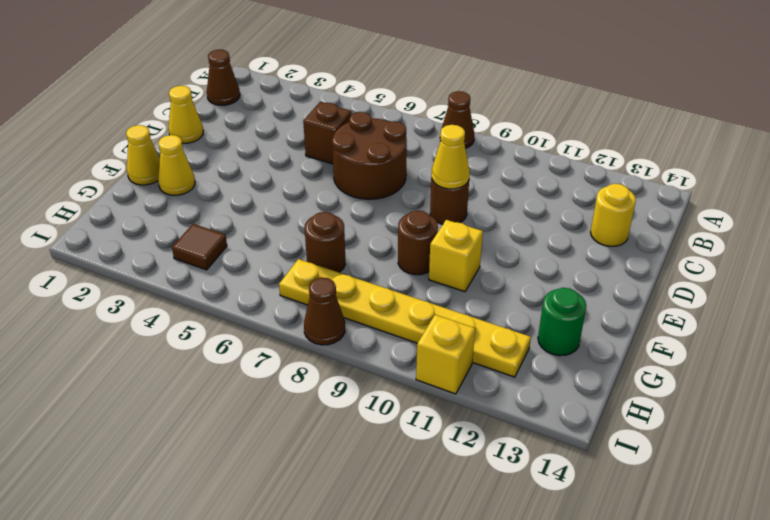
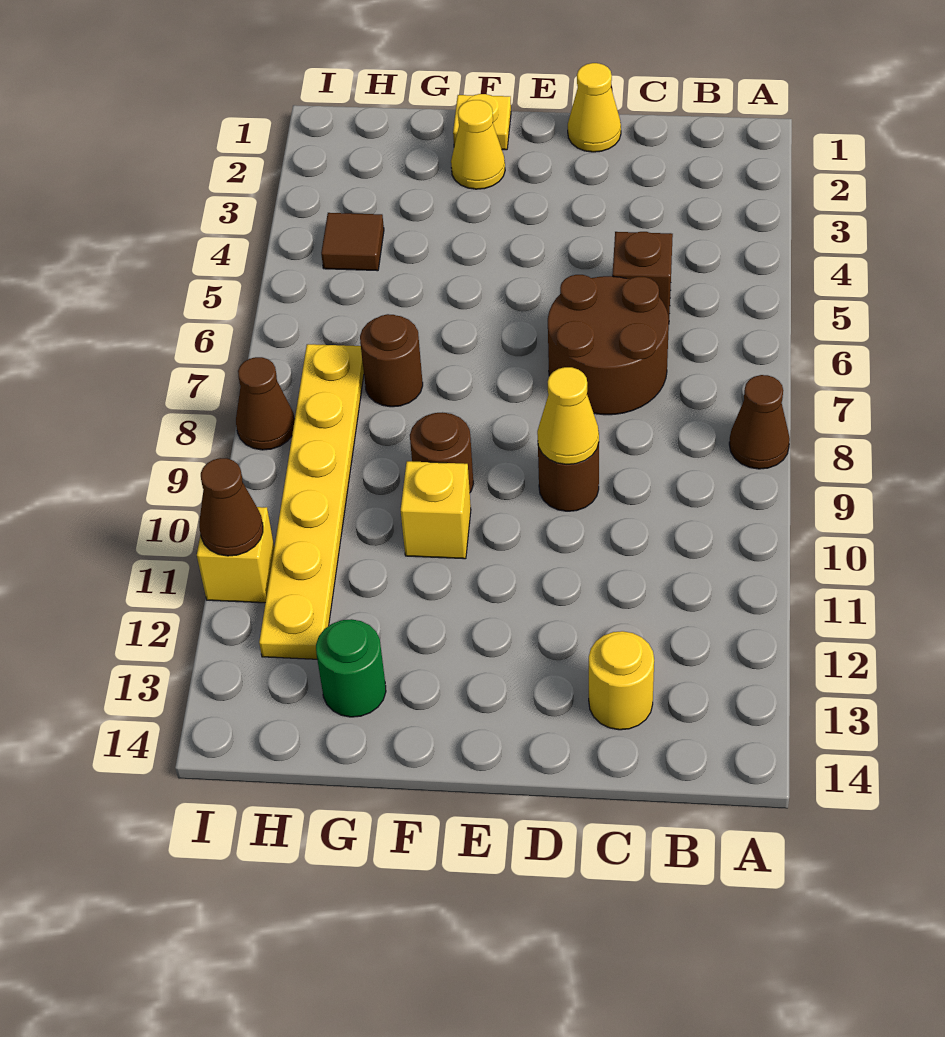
brown 1x1 cone [207,50,240,105] -> brown 1x1 cone moved to [199,458,263,556]
yellow 1x1 cone [126,125,160,185] -> yellow 1x1 plate [453,94,511,150]

